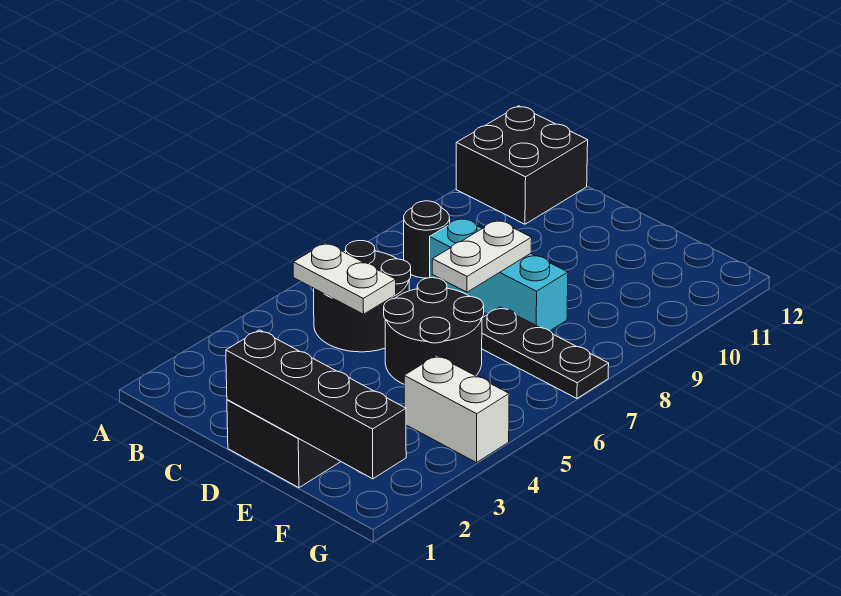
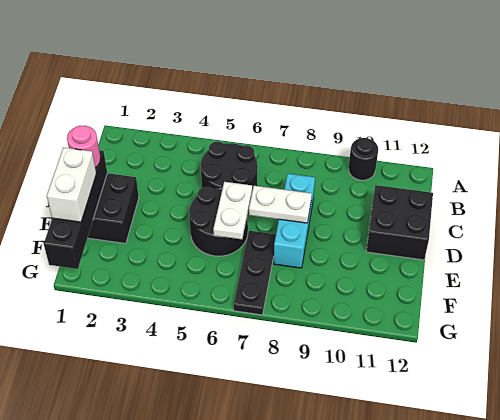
black 2x2 brick [456,106,588,224] -> black 2x2 brick moved to [366,185,433,260]
white 1x2 plate [293,243,396,314] -> white 1x2 plate moved to [213,182,252,239]
black 1x1 round brick [404,201,450,278] -> black 1x1 round brick moved to [349,138,378,180]
none -> pink 1x1 round brick [67,126,101,168]
white 1x2 brick [404,355,509,463] -> white 1x2 brick moved to [47,147,96,222]

